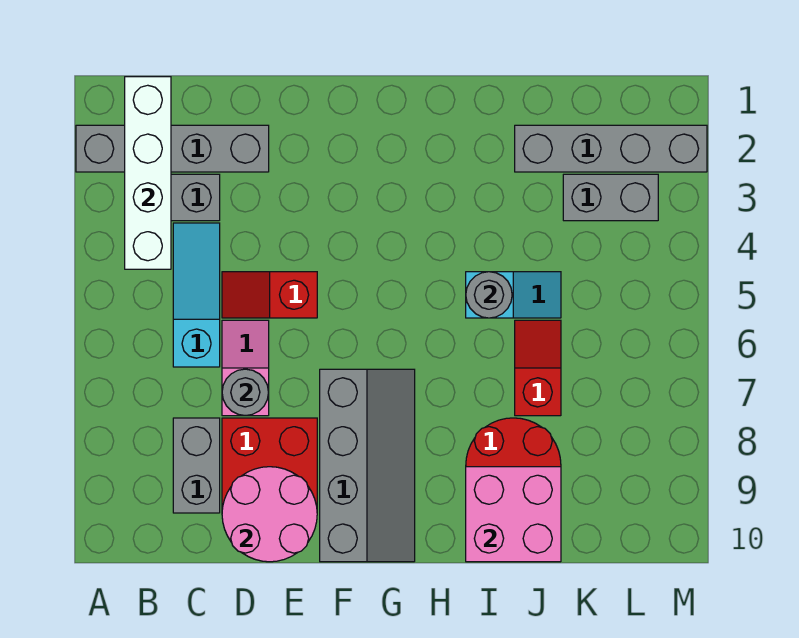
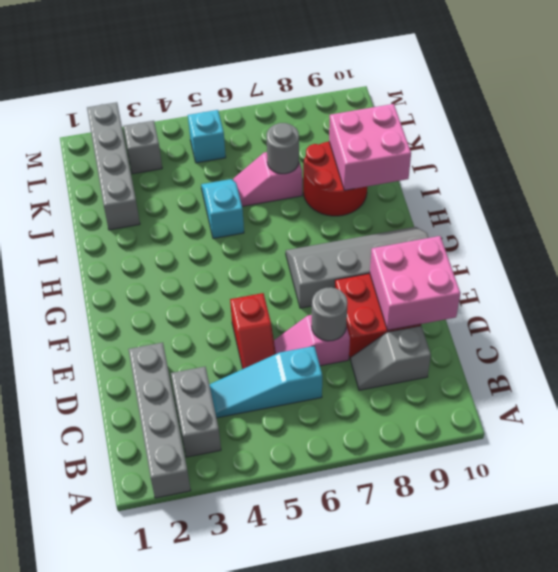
white 1x4 brick [125,77,171,269] -> none
grey 1x2 brick [173,418,220,513] -> grey 1x2 slope [351,326,431,390]
pink 2x2 round brick [222,467,317,562] -> pink 2x2 brick [370,236,460,330]
grey 1x1 round brick [466,272,512,318] -> grey 1x1 round brick moved to [266,123,299,174]
red 1x2 slope [515,320,561,416] -> pink 1x2 slope [233,152,302,206]
grey 1x2 brick [563,174,658,221] -> grey 1x1 brick [123,121,162,174]
none -> cyan 1x1 brick [188,110,226,163]

